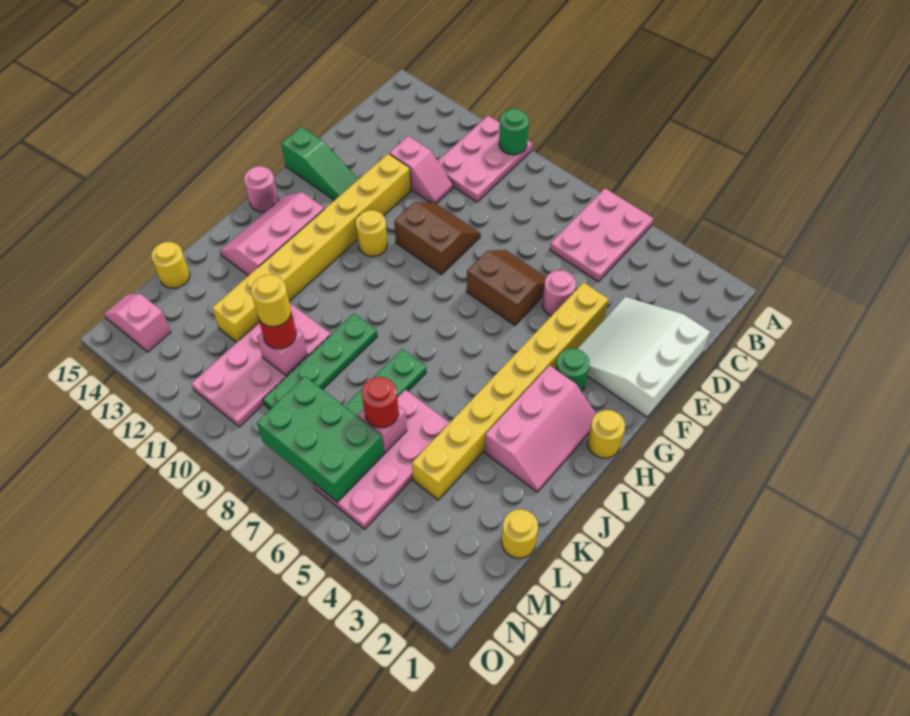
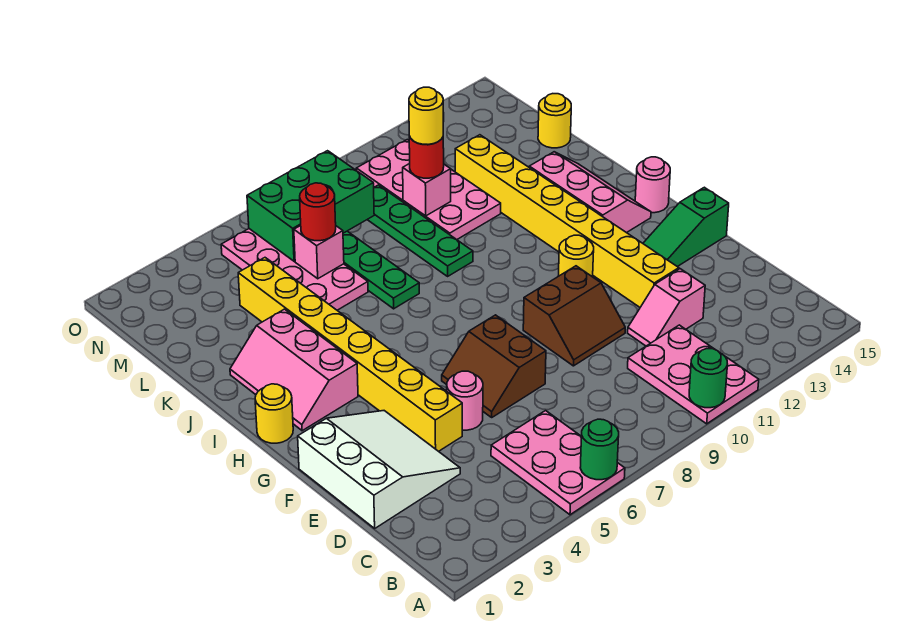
brown 2x2 slope [467,250,546,325] -> brown 2x2 slope turned to [442,315,546,417]
green 1x1 round brick [556,349,590,392] -> green 1x1 round brick moved to [580,419,619,480]
yellow 1x1 round brick [501,509,538,558] -> none
pink 1x2 slope [104,294,171,352] -> none

